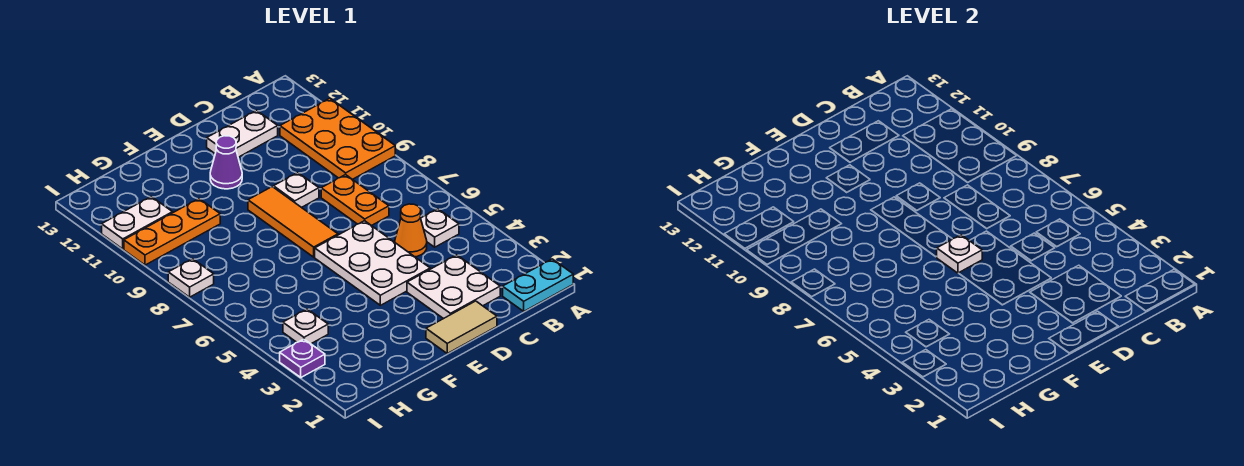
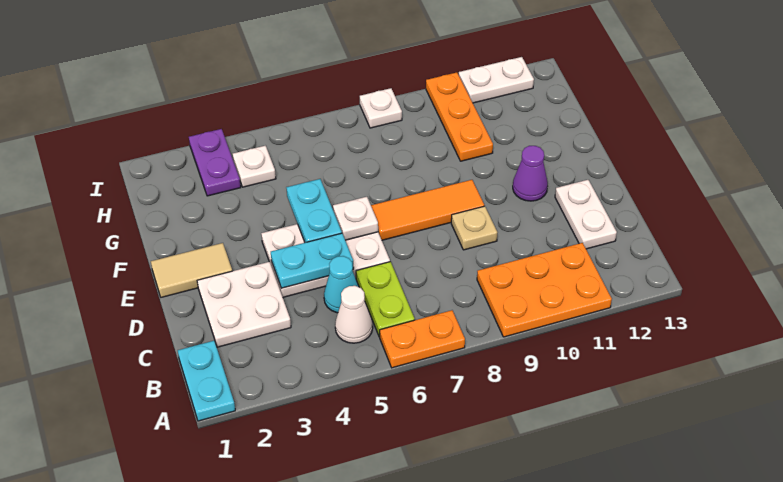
white 1x1 plate [421,209,459,247] -> white 1x1 cone [335,286,373,343]
none -> lime 1x2 plate [356,262,415,337]
orange 1x1 cone [395,204,427,257] -> cyan 1x1 cone [324,256,359,313]
orange 1x2 plate [321,174,389,226] -> orange 1x2 plate moved to [380,310,465,368]
tan 1x2 tile [426,301,497,353] -> tan 1x2 tile turned to [151,243,232,297]
none -> cyan 1x2 plate [271,233,354,288]
white 1x1 plate [274,173,319,208] -> tan 1x1 plate [451,206,498,250]
none -> cyan 1x2 plate [286,179,342,243]
white 1x2 plate [102,197,173,249] -> white 1x2 plate turned to [459,57,534,103]
purple 1x1 plate [280,339,325,377] -> purple 1x2 plate [189,129,241,196]

